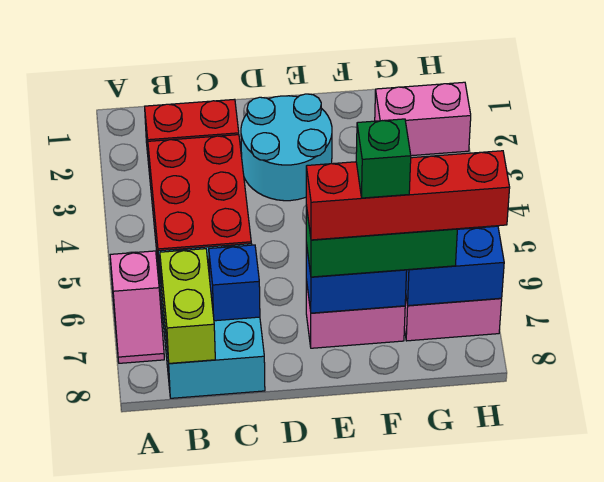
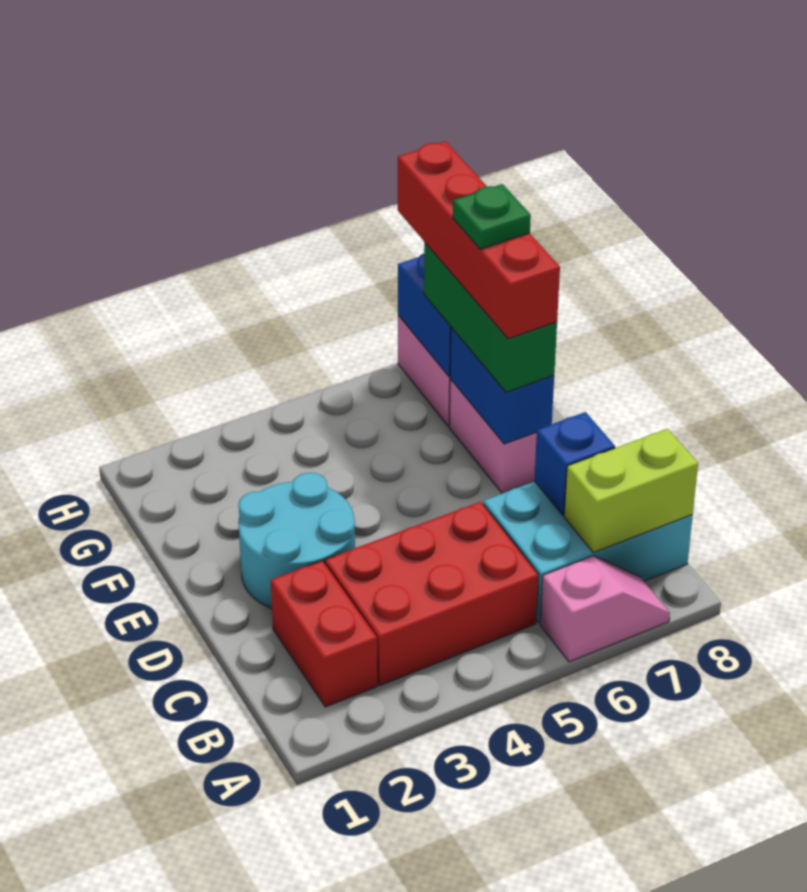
green 1x1 brick [356,119,411,198] -> green 1x1 plate [453,184,531,249]
pink 1x2 brick [375,82,471,156] -> none

